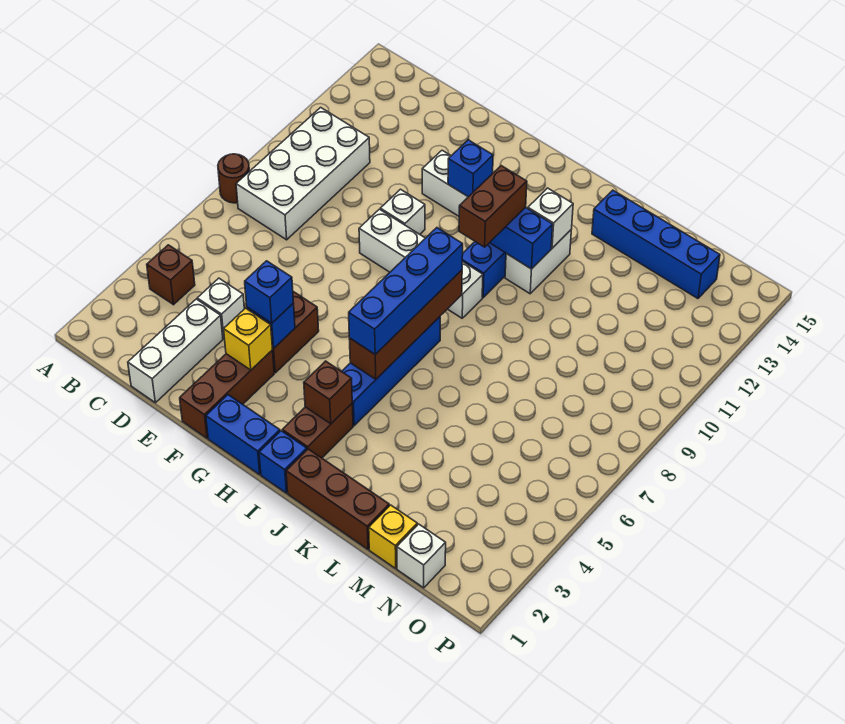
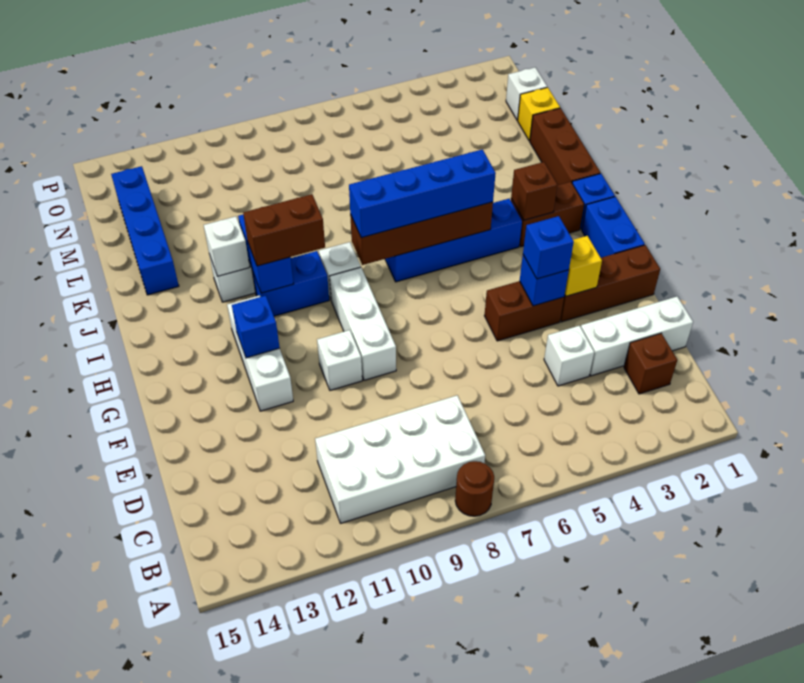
brown 1x1 brick [147,245,195,305] -> brown 1x1 brick moved to [624,333,677,394]

